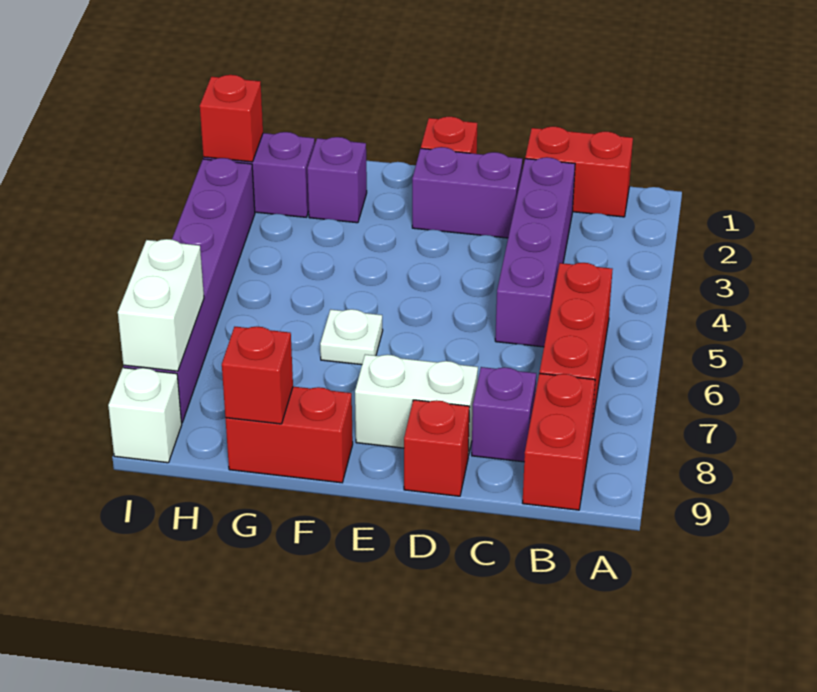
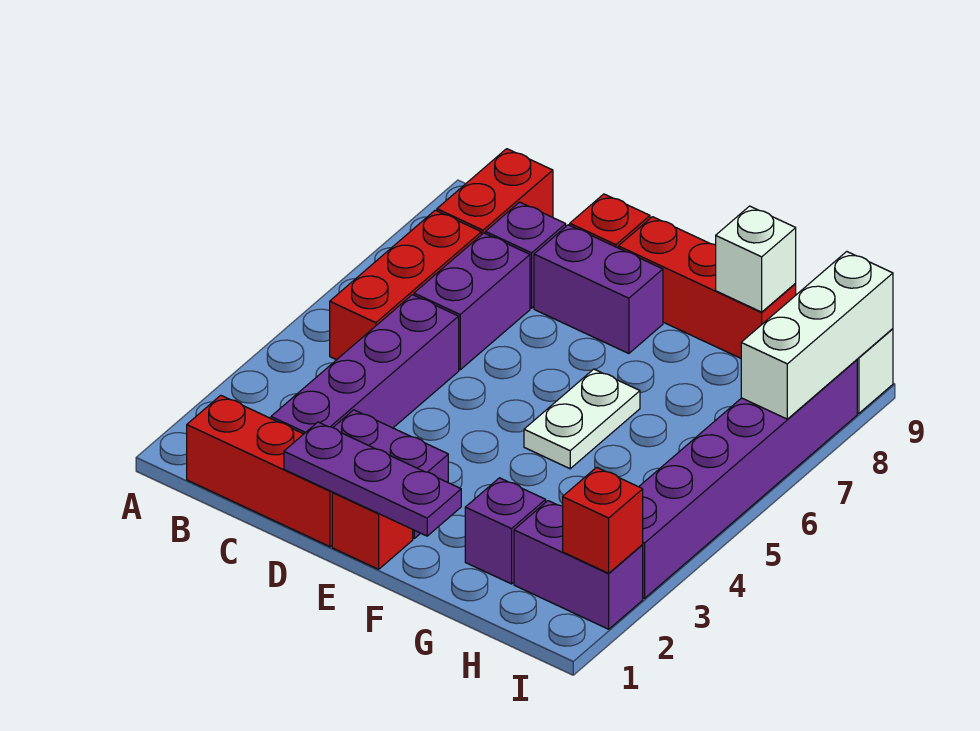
red 1x2 brick [525,126,633,217] -> red 1x3 brick [187,395,333,547]
none -> purple 1x2 brick [414,233,530,370]
none -> purple 1x3 plate [284,422,461,536]
white 1x2 brick [355,355,478,455] -> purple 1x2 brick [534,225,663,354]
white 1x1 plate [320,309,383,365] -> white 1x2 plate [524,369,640,469]
red 1x2 brick [225,387,353,483] -> red 1x3 brick [618,217,796,358]
red 1x1 brick [222,326,293,424] -> white 1x1 brick [716,206,796,312]
white 1x2 brick [118,239,204,371] -> white 1x3 brick [741,252,893,419]

